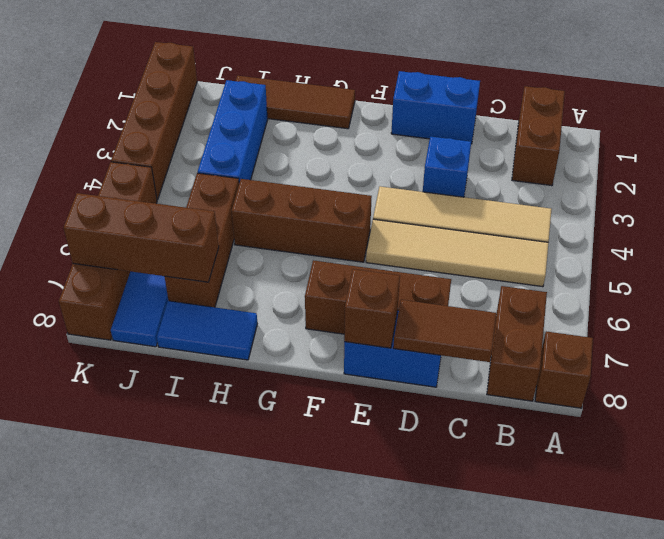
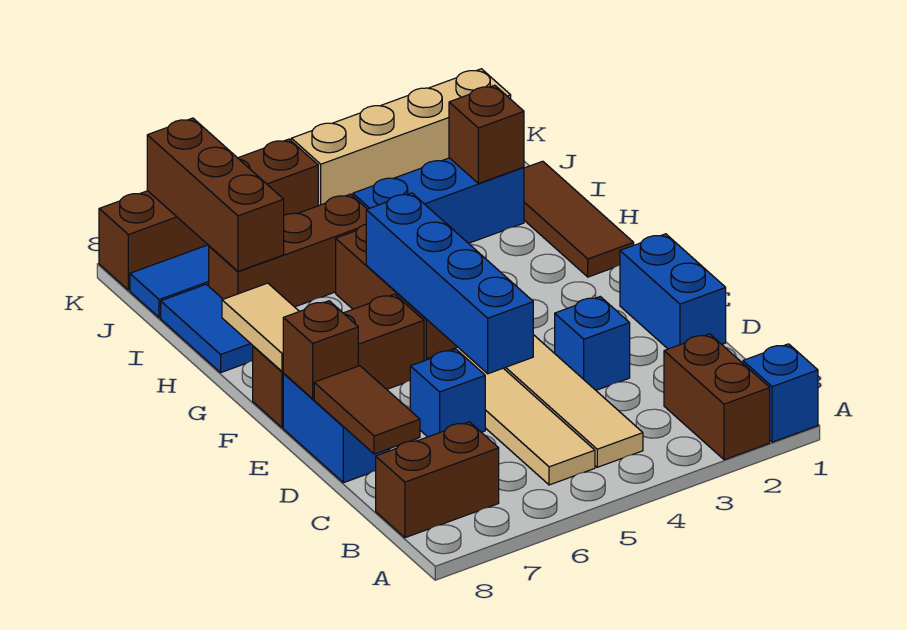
none -> blue 1x1 brick [743,344,818,442]
brown 1x1 brick [535,331,593,408] -> brown 1x1 brick moved to [449,85,524,183]
brown 1x2 brick [512,86,565,186] -> brown 1x2 brick turned to [664,334,770,460]
none -> blue 1x4 brick [366,193,533,374]
none -> blue 1x1 brick [410,349,485,437]
brown 1x3 brick [305,260,451,334] -> brown 1x3 brick turned to [253,294,424,428]
none -> tan 1x2 tile [222,283,299,371]
brown 1x4 brick [111,42,197,200] -> tan 1x4 brick [291,69,511,206]

